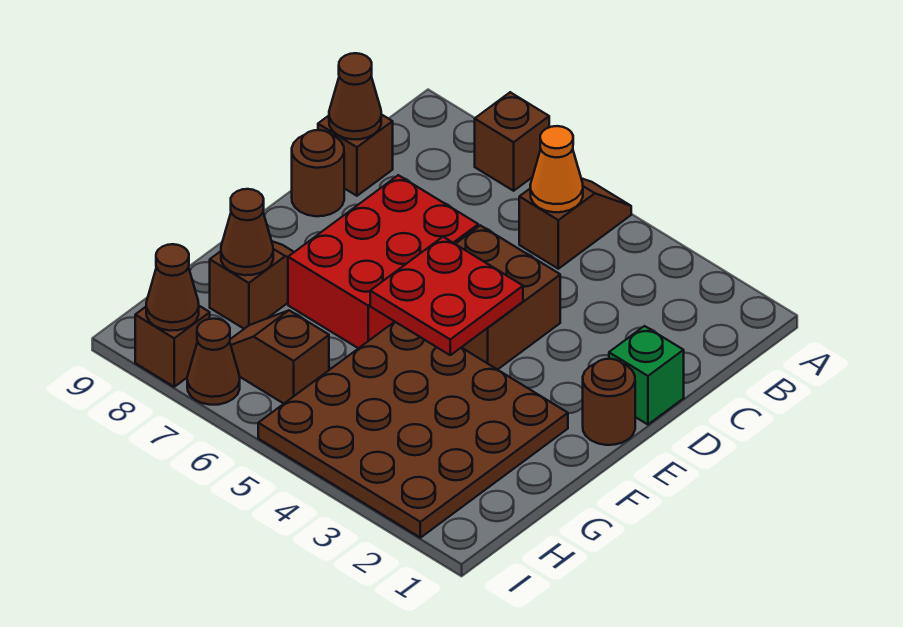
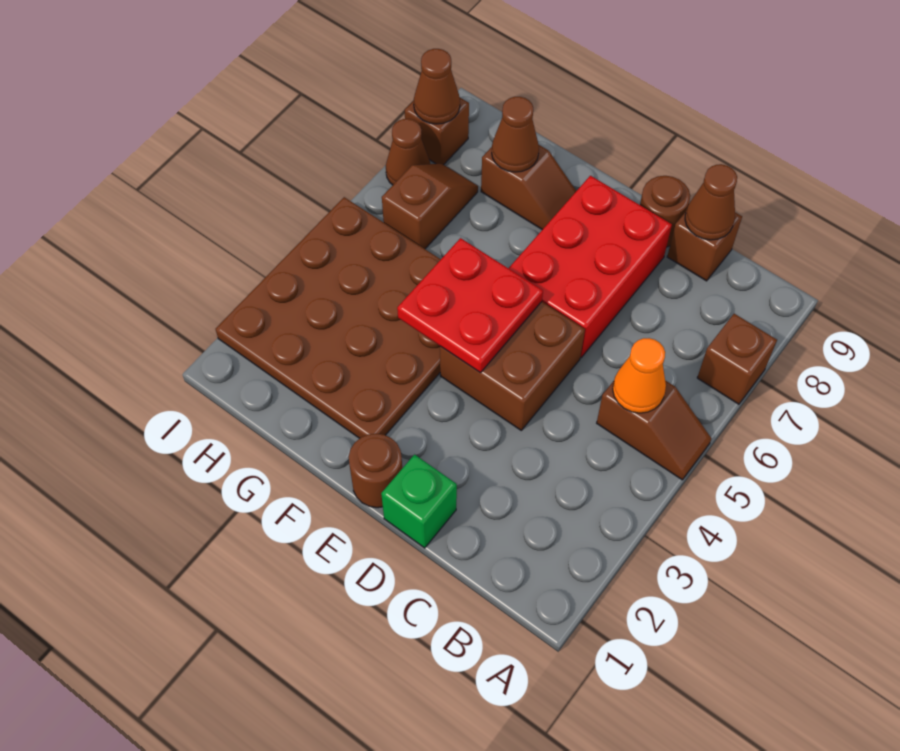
red 2x3 brick [288,175,478,348] -> red 2x3 brick turned to [509,176,672,358]

